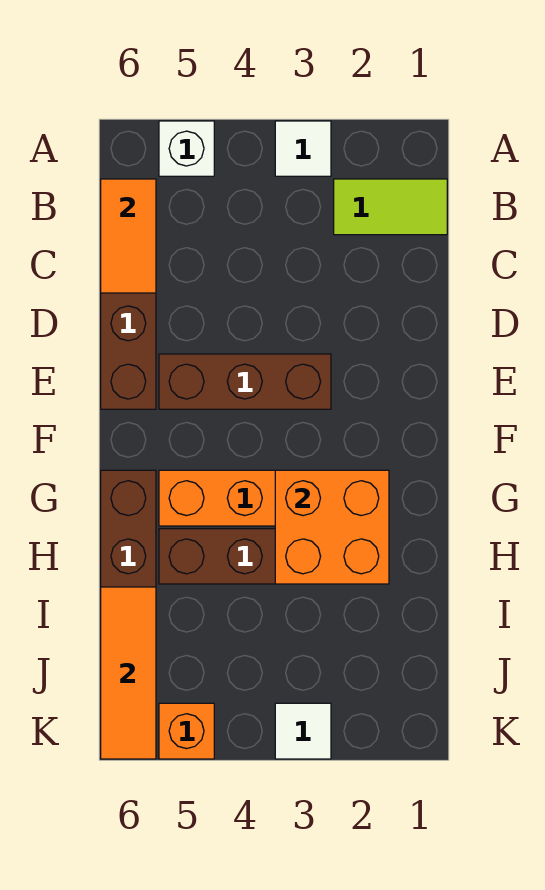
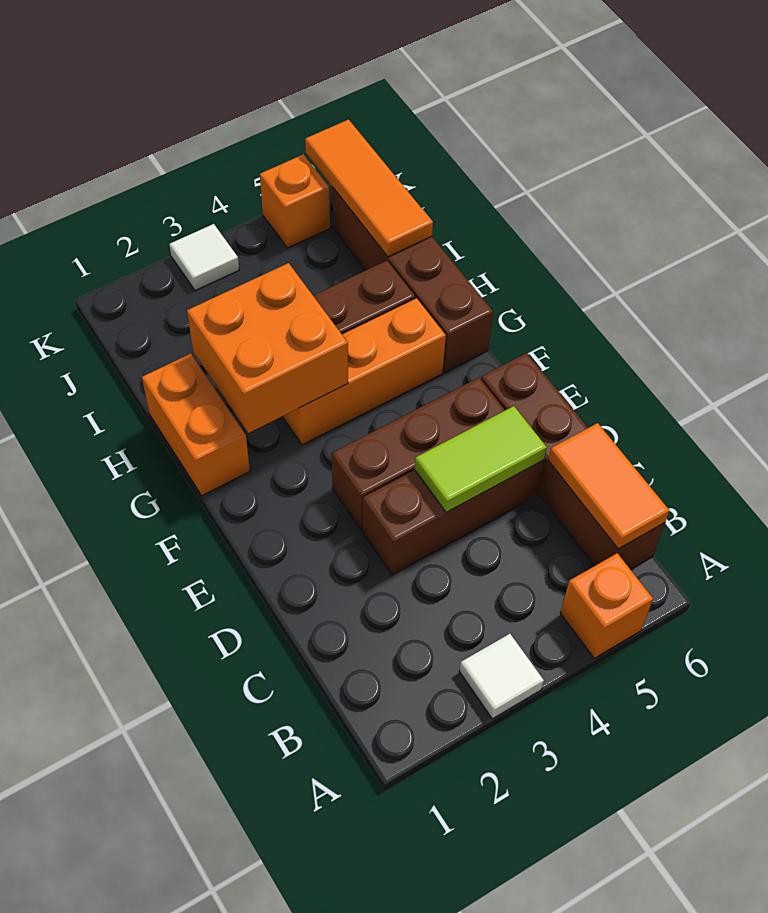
white 1x1 brick [159,121,214,176] -> orange 1x1 brick [561,553,653,658]
lime 1x2 tile [334,179,447,235] -> lime 1x2 tile moved to [415,406,547,512]
none -> brown 1x3 brick [363,460,544,575]
none -> orange 1x2 brick [142,354,250,496]

